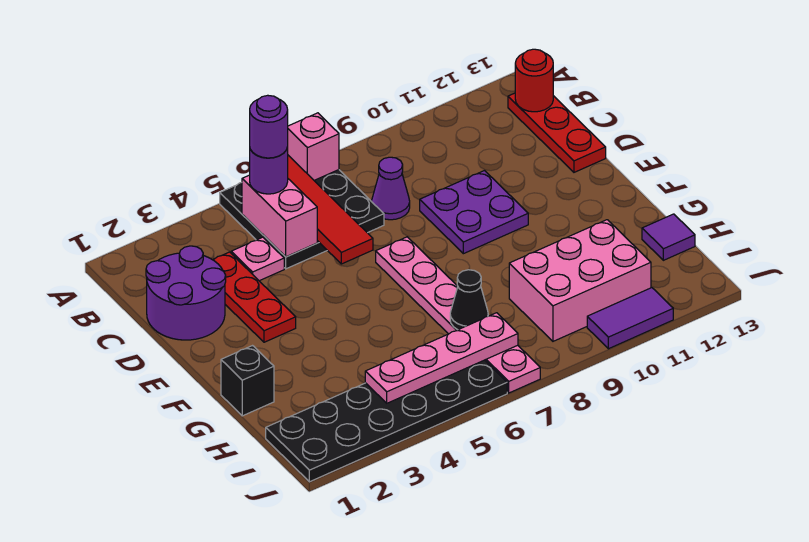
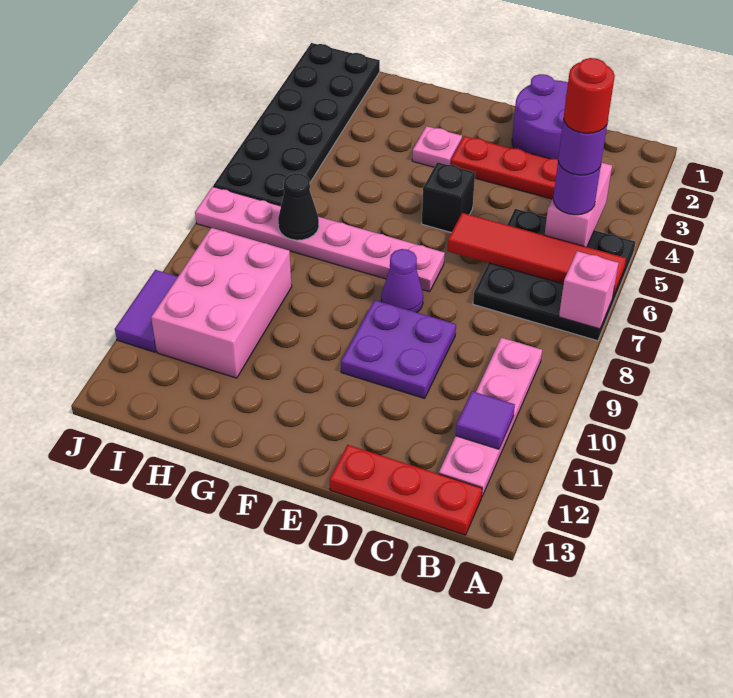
pink 1x2 brick [242,175,317,257] -> pink 1x2 brick turned to [545,162,612,247]
red 1x1 round brick [515,49,553,112] -> red 1x1 round brick moved to [564,58,615,133]
pink 1x1 plate [231,237,284,281] -> pink 1x1 plate moved to [412,126,462,167]
purple 1x1 cone [372,157,410,220] -> purple 1x1 cone moved to [381,249,423,312]
black 1x1 brick [221,346,274,416] -> black 1x1 brick moved to [422,162,475,233]
purple 1x1 tile [642,214,695,260] -> purple 1x1 tile moved to [456,391,515,449]
pink 1x4 plate [365,313,518,403] -> pink 1x4 plate moved to [439,338,542,497]

